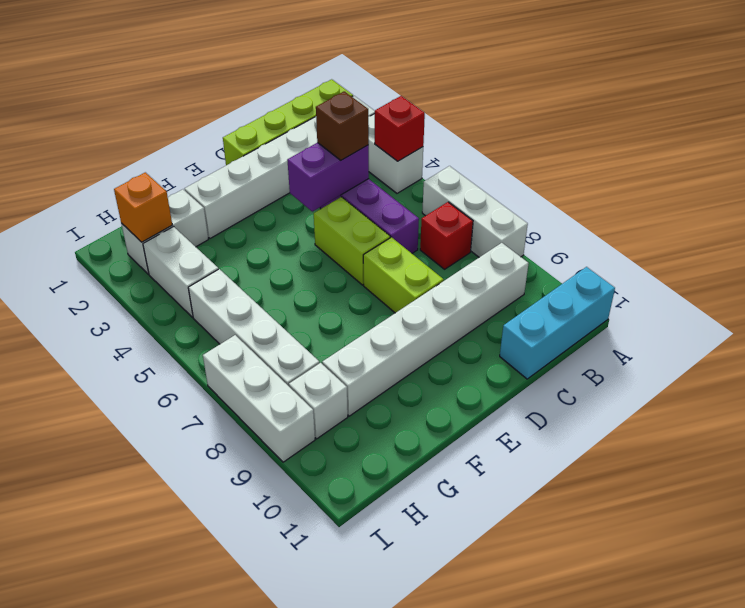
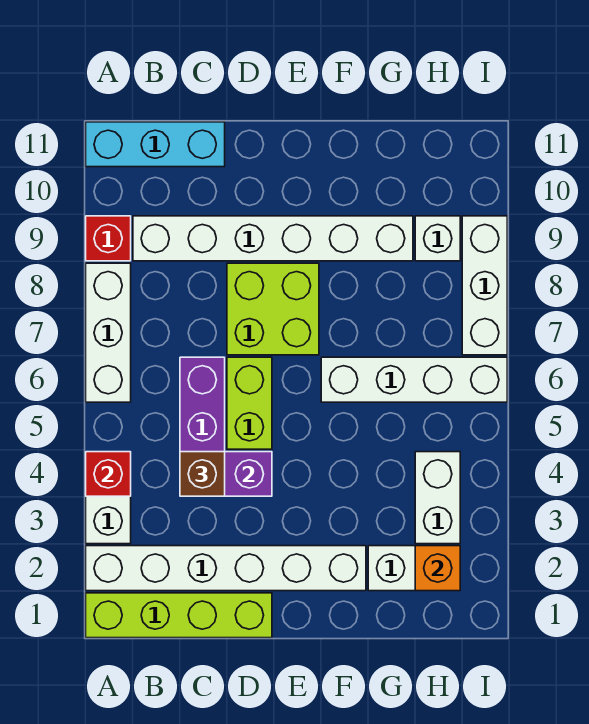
red 1x1 brick [420,202,473,269] -> red 1x1 brick moved to [86,216,131,261]
lime 1x2 brick [363,237,444,313] -> lime 2x2 brick [227,263,319,355]
white 1x4 brick [188,269,319,386] -> white 1x4 brick turned to [321,357,507,402]

